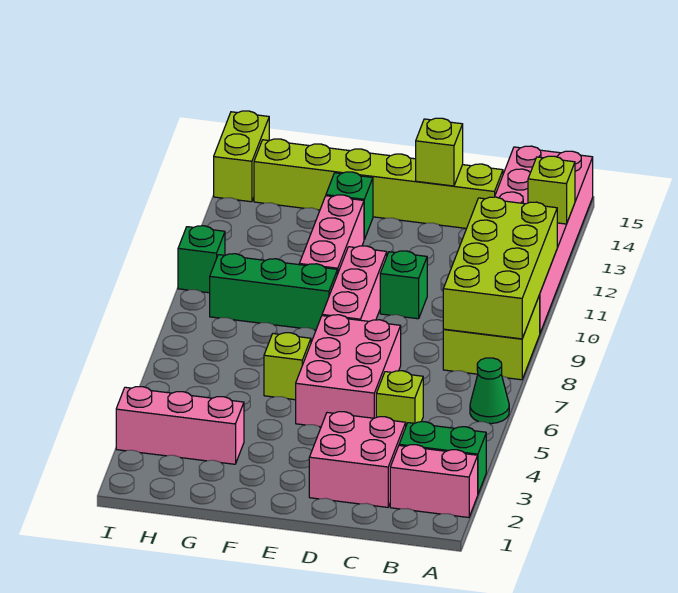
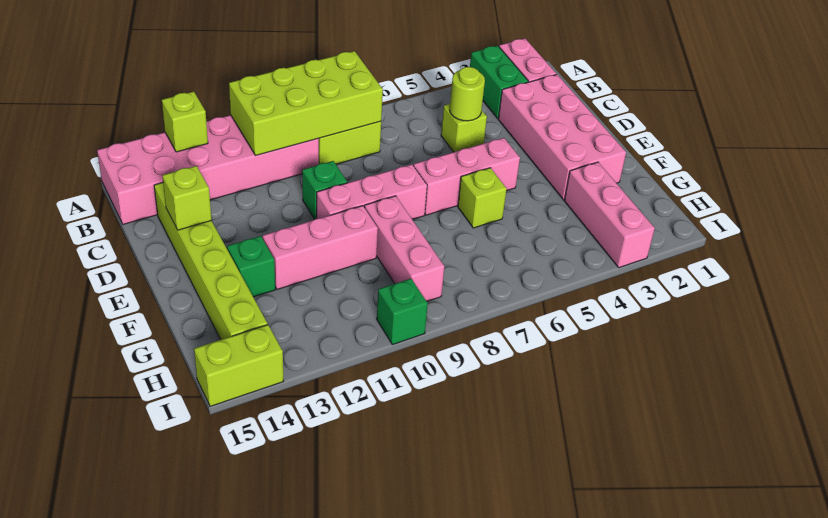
green 1x1 cone [470,358,509,424] -> none
pink 2x2 brick [309,412,406,507] -> pink 2x4 brick [498,74,626,200]
none -> lime 1x1 round brick [450,67,485,121]
pink 2x3 brick [296,315,401,427] -> pink 1x3 brick [414,138,520,215]
green 1x3 brick [210,254,337,330] -> pink 1x3 brick [365,196,444,301]

